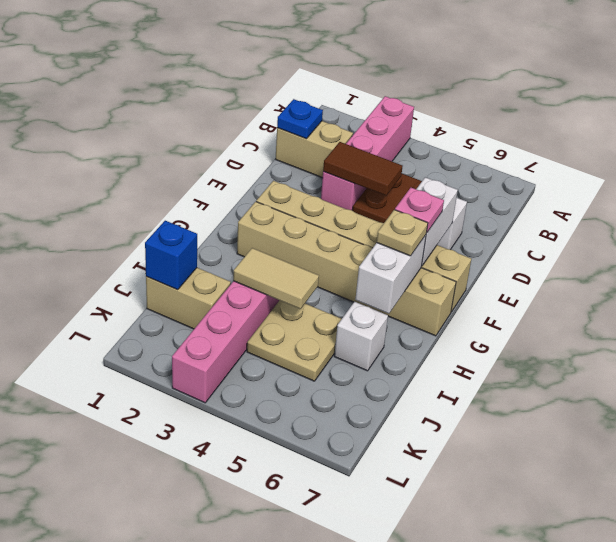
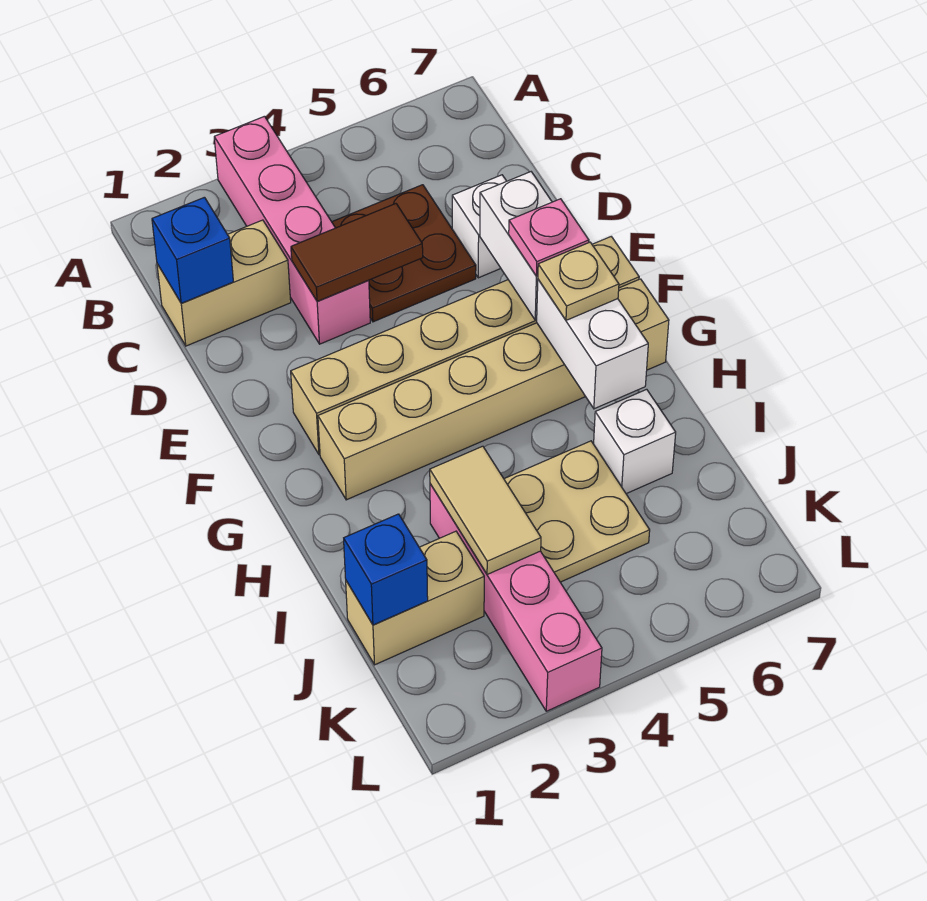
blue 1x1 plate [277,99,323,139] -> blue 1x1 brick [152,197,233,303]
tan 1x2 tile [233,248,319,309] -> tan 1x2 tile turned to [430,446,541,575]

